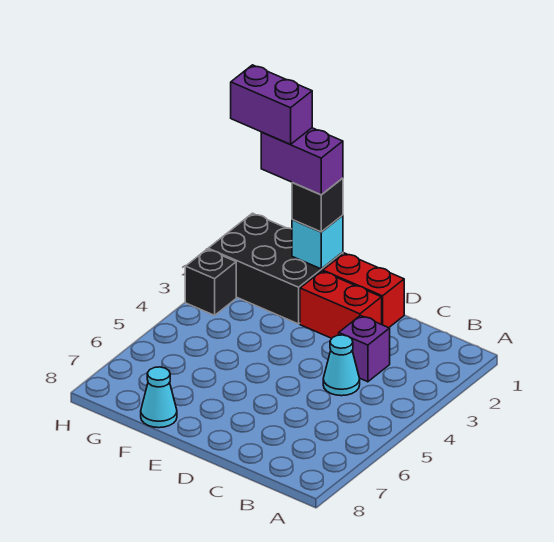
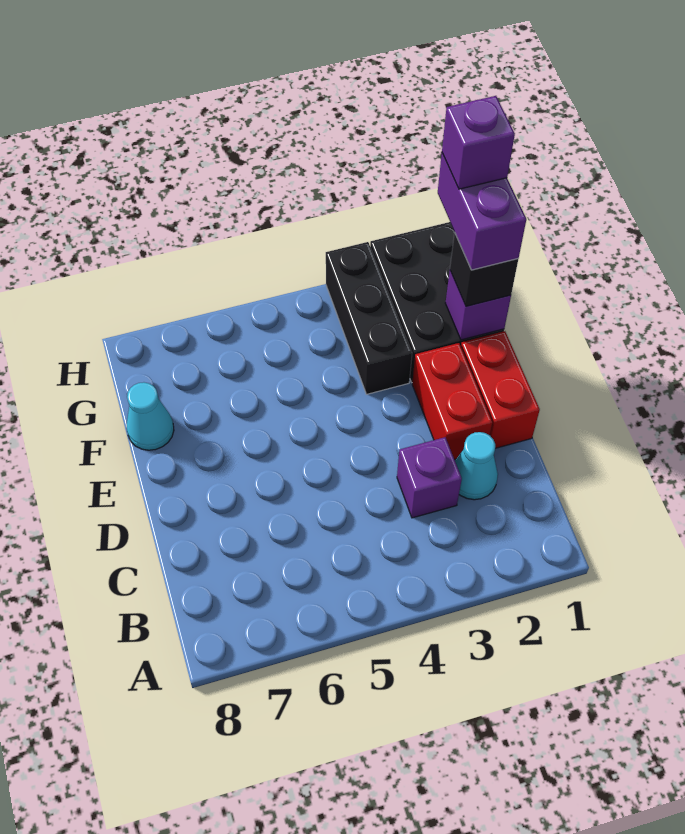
cyan 1x1 cone [323,335,360,396] -> cyan 1x1 cone moved to [455,432,498,500]
cyan 1x1 brick [292,215,343,269] -> purple 1x1 brick [445,271,511,340]
purple 1x2 brick [231,65,312,144] -> purple 1x1 brick [442,96,515,189]
black 1x1 brick [185,249,236,315] -> black 1x3 brick [326,242,412,394]

